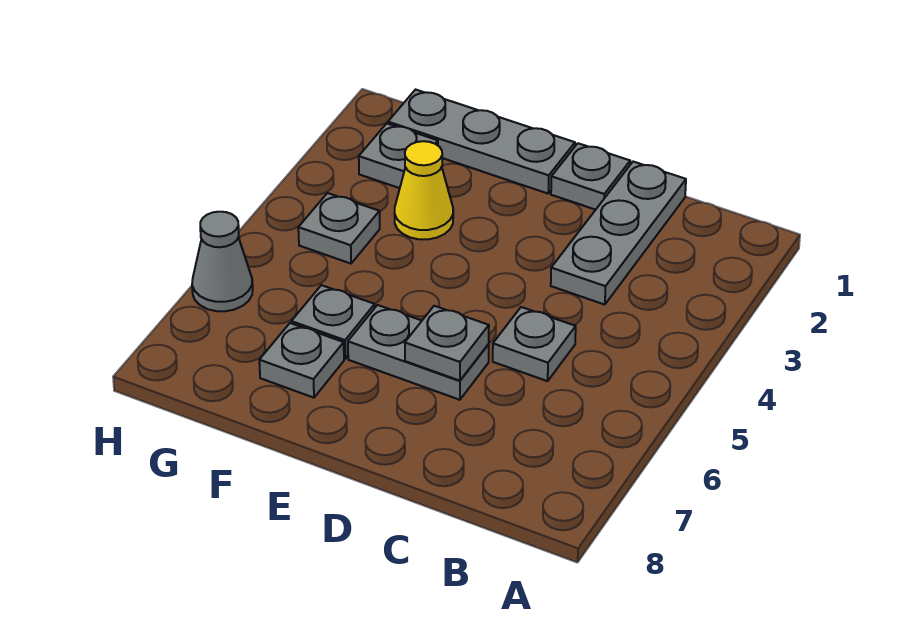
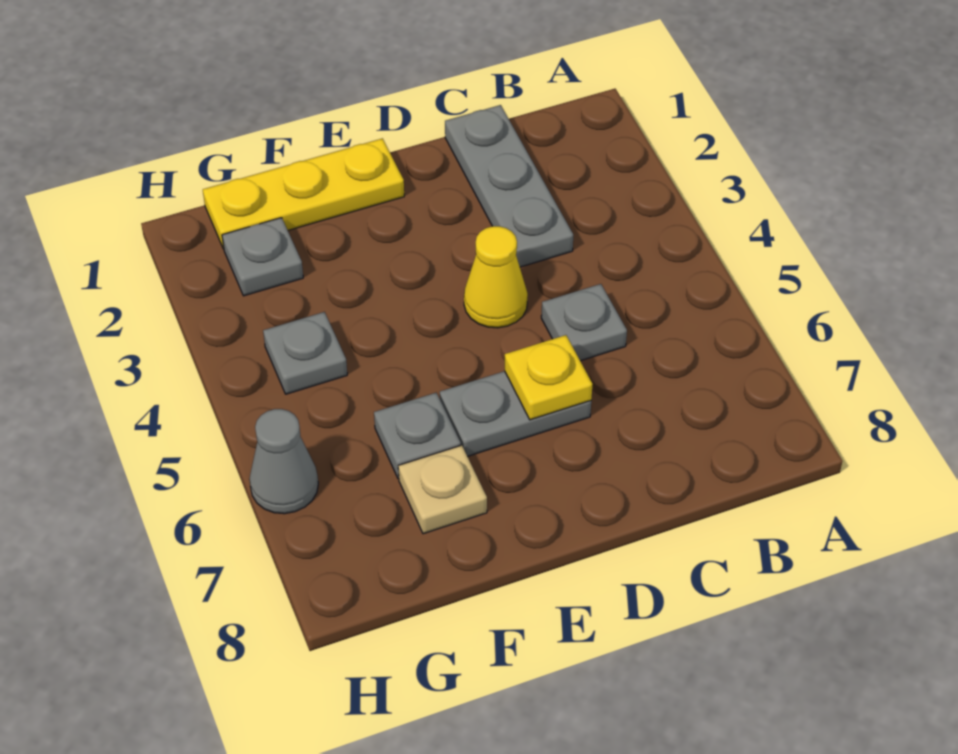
grey 1x1 plate [551,143,630,210] -> none
grey 1x1 plate [405,306,489,381] -> yellow 1x1 plate [505,335,592,420]
grey 1x3 plate [388,90,575,193] -> yellow 1x3 plate [203,138,404,249]
yellow 1x1 cone [394,141,453,239] -> yellow 1x1 cone moved to [464,226,528,328]
grey 1x1 plate [259,323,344,398] -> tan 1x1 plate [398,445,487,534]

